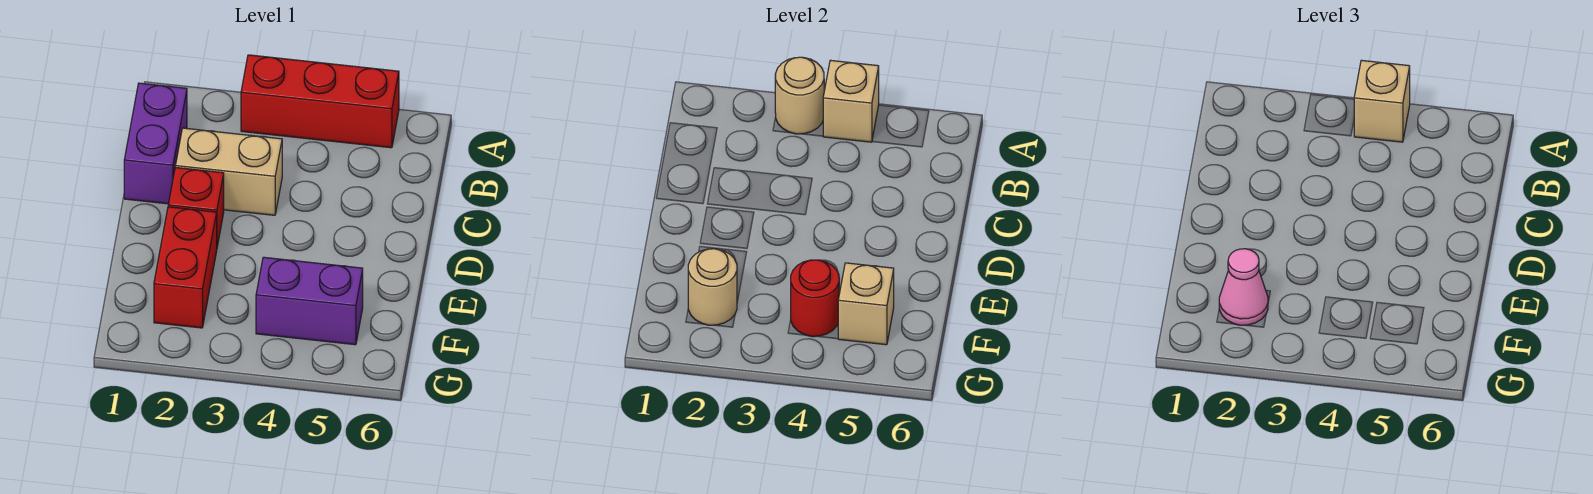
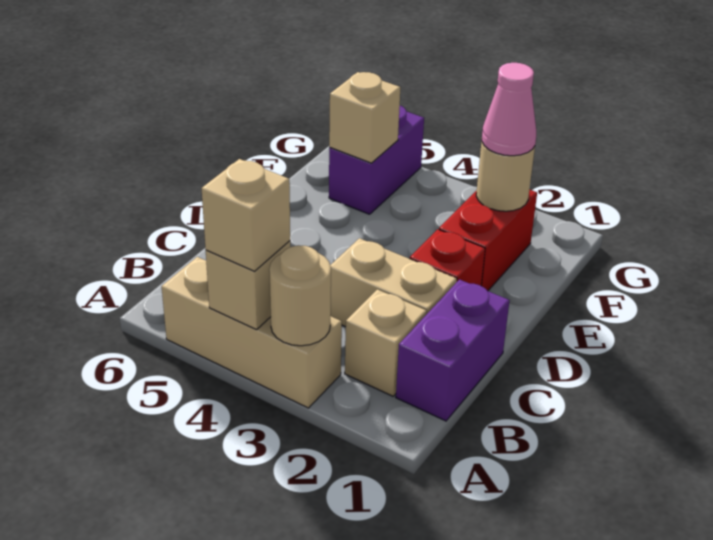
red 1x3 brick [241,55,399,148] -> tan 1x3 brick [162,257,342,408]
none -> tan 1x1 brick [345,290,427,396]
purple 1x2 brick [256,257,363,345] -> purple 1x2 brick turned to [329,106,424,214]
red 1x1 round brick [791,260,839,337] -> none

